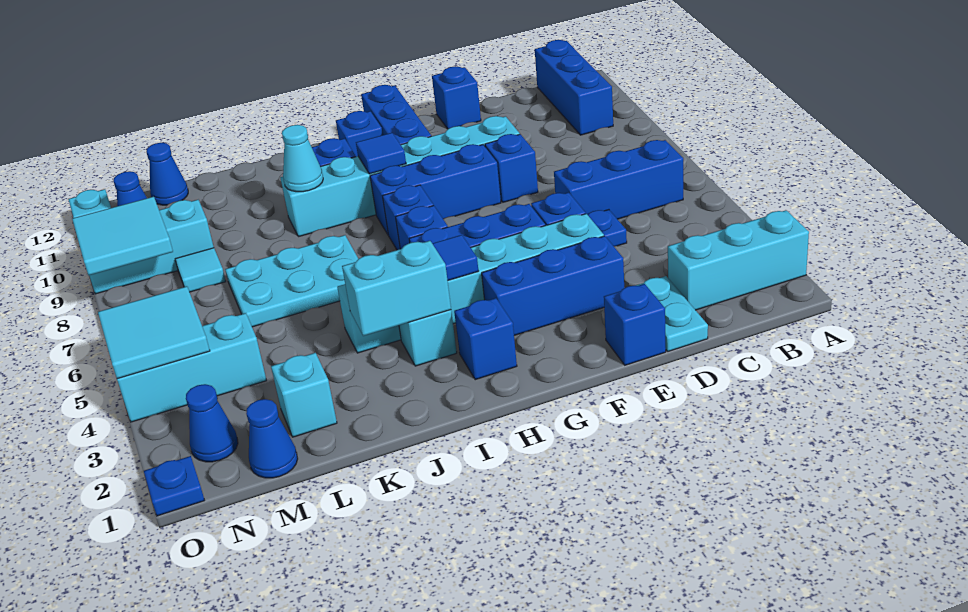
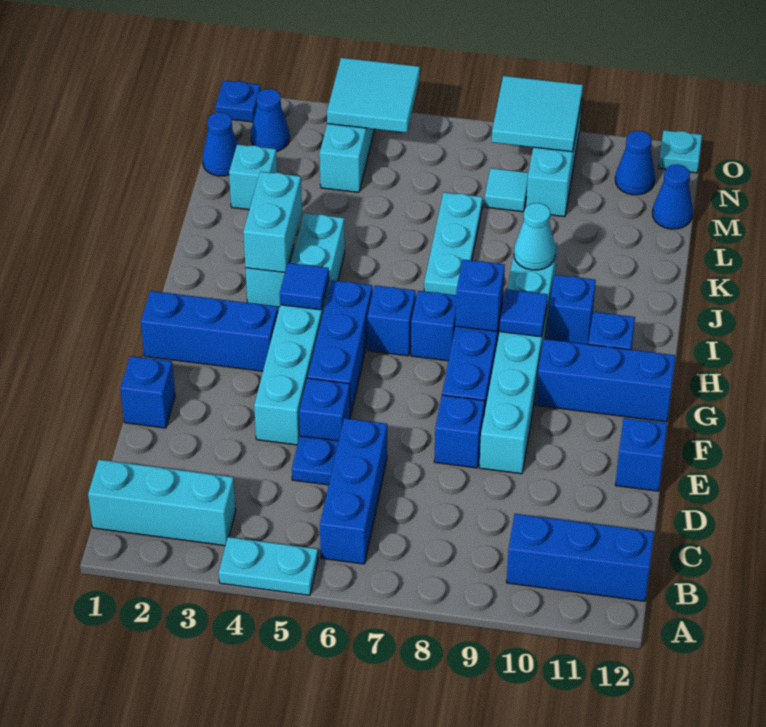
cyan 1x3 brick [668,210,809,310] -> cyan 1x3 brick turned to [88,460,236,546]
cyan 1x2 plate [636,276,708,352] -> cyan 1x2 plate moved to [219,537,318,595]
blue 1x3 brick [482,236,624,335] -> blue 1x3 brick turned to [141,291,278,371]
blue 1x1 brick [454,298,517,380] -> blue 1x1 brick moved to [455,259,505,331]
cyan 2x3 plate [225,235,358,327] -> cyan 1x3 plate [424,192,483,295]

